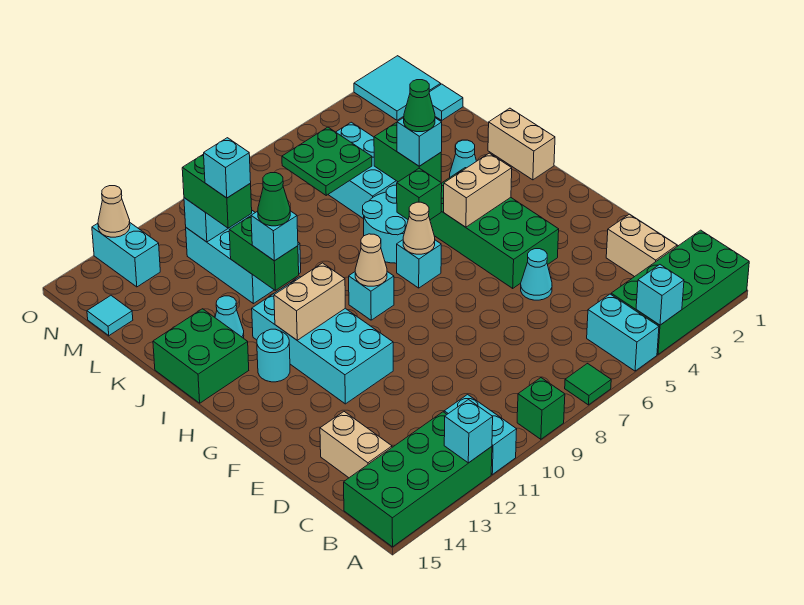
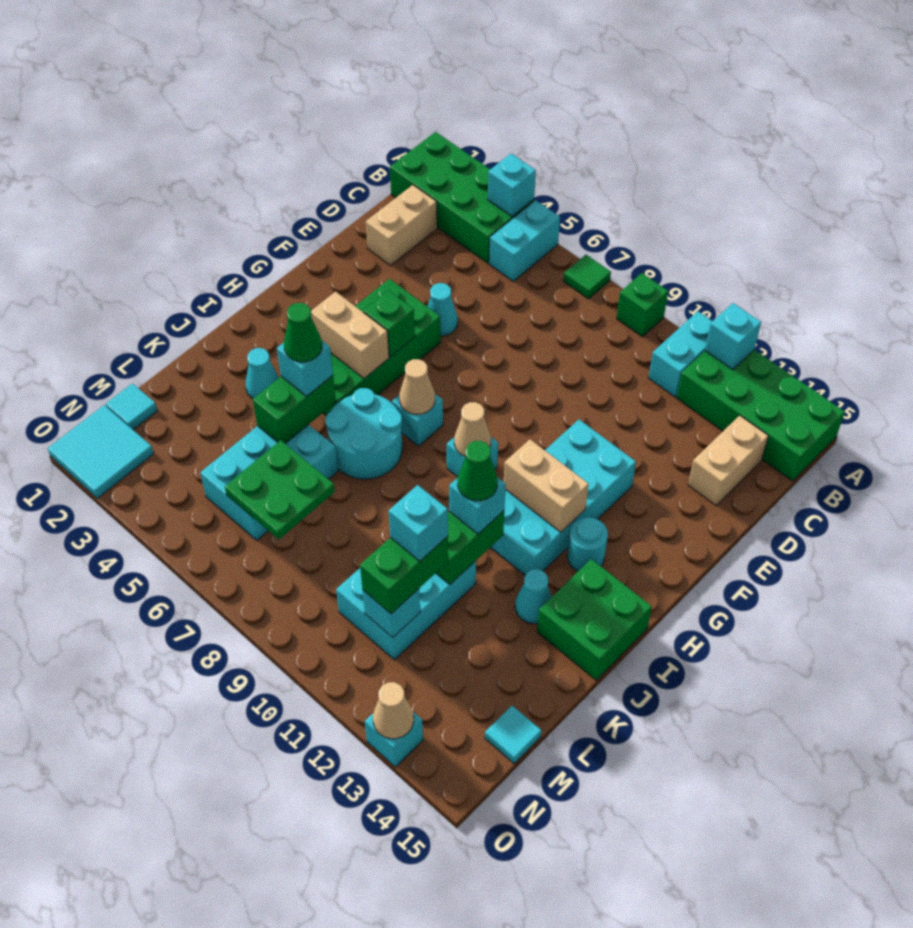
tan 1x2 brick [488,108,555,180] -> none
green 1x1 brick [397,168,442,220] -> green 1x1 brick moved to [363,290,415,357]
cyan 1x2 brick [92,223,160,287] -> cyan 1x1 brick [365,712,423,767]

